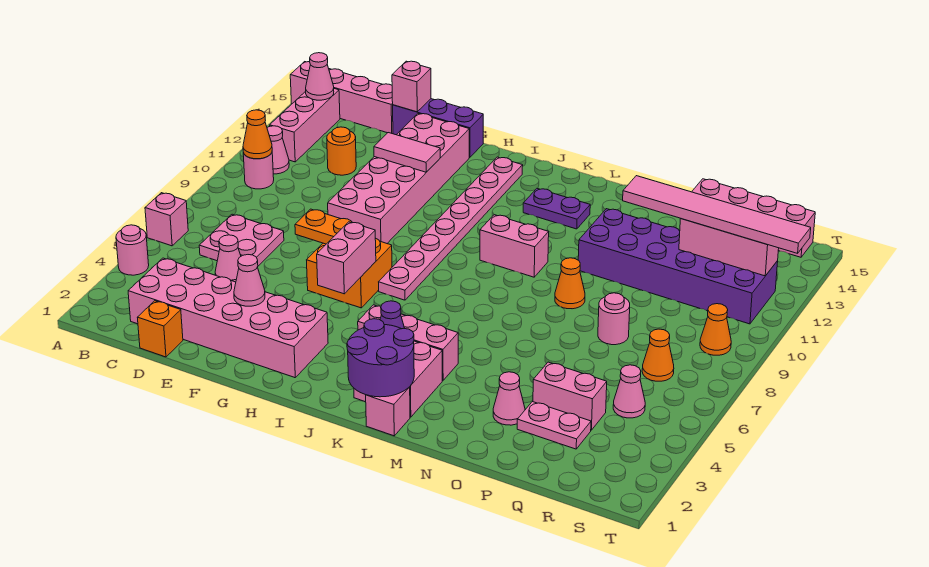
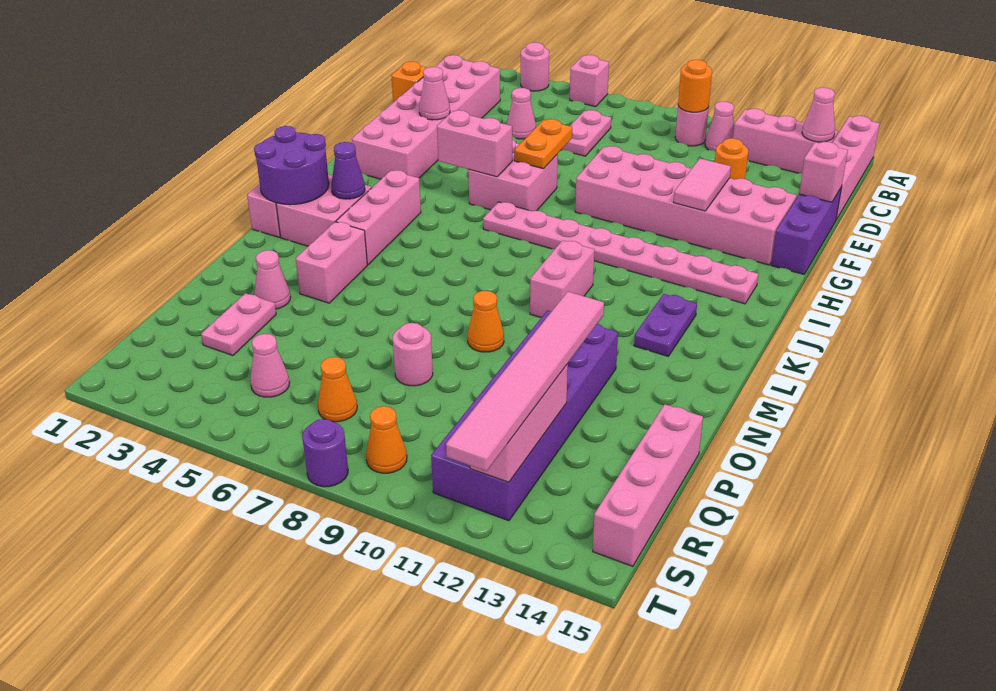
orange 1x1 cone [243,110,272,159] -> orange 1x1 round brick [678,60,712,112]
pink 2x2 plate [199,214,284,266] -> pink 1x2 plate [562,110,611,156]
orange 2x2 brick [307,238,392,308] -> pink 2x2 brick [468,140,558,211]
pink 1x2 brick [533,362,607,430] -> pink 1x2 brick moved to [296,222,367,303]
none -> purple 1x1 round brick [302,419,348,487]

